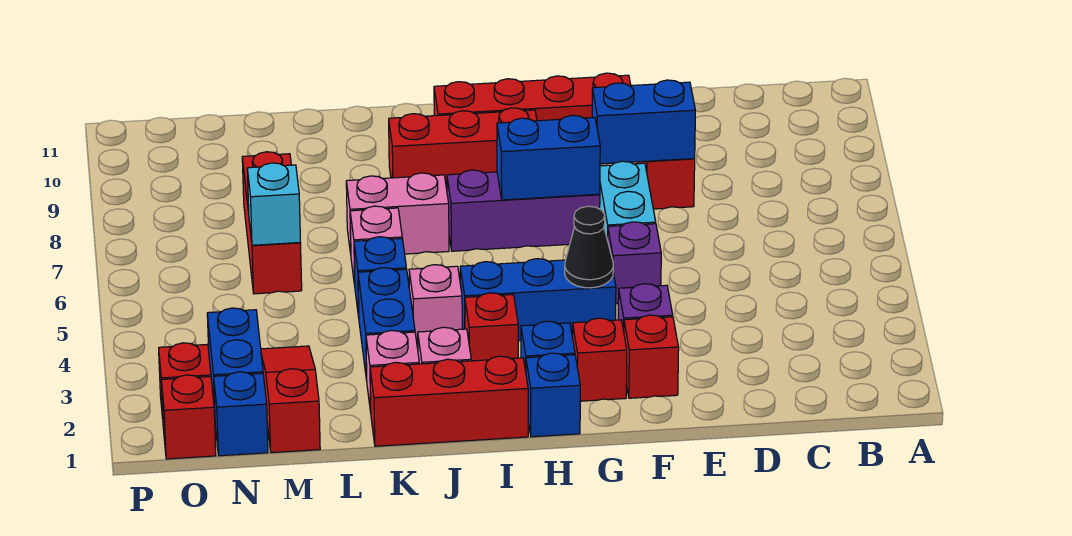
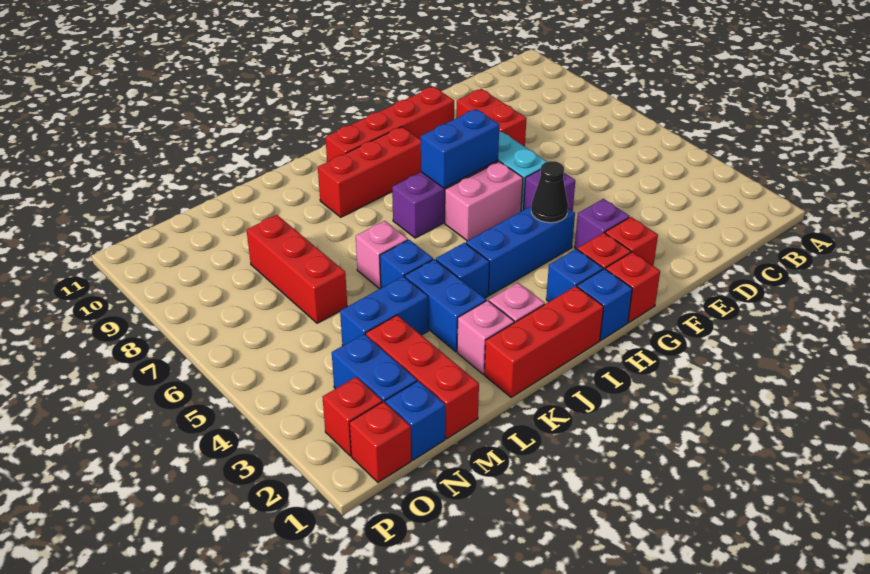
blue 1x2 brick [592,80,695,164] -> blue 1x2 brick moved to [340,276,428,346]
red 1x1 brick [465,293,518,361] -> red 1x1 brick moved to [606,252,660,322]
pink 1x1 brick [409,265,462,347] -> blue 1x1 brick [436,243,489,298]
pink 1x2 brick [346,173,449,254] -> pink 1x2 brick moved to [445,162,523,241]
red 1x3 slope [261,346,320,453] -> red 1x3 brick [366,315,479,439]
cyan 1x1 brick [247,163,300,245] -> none

